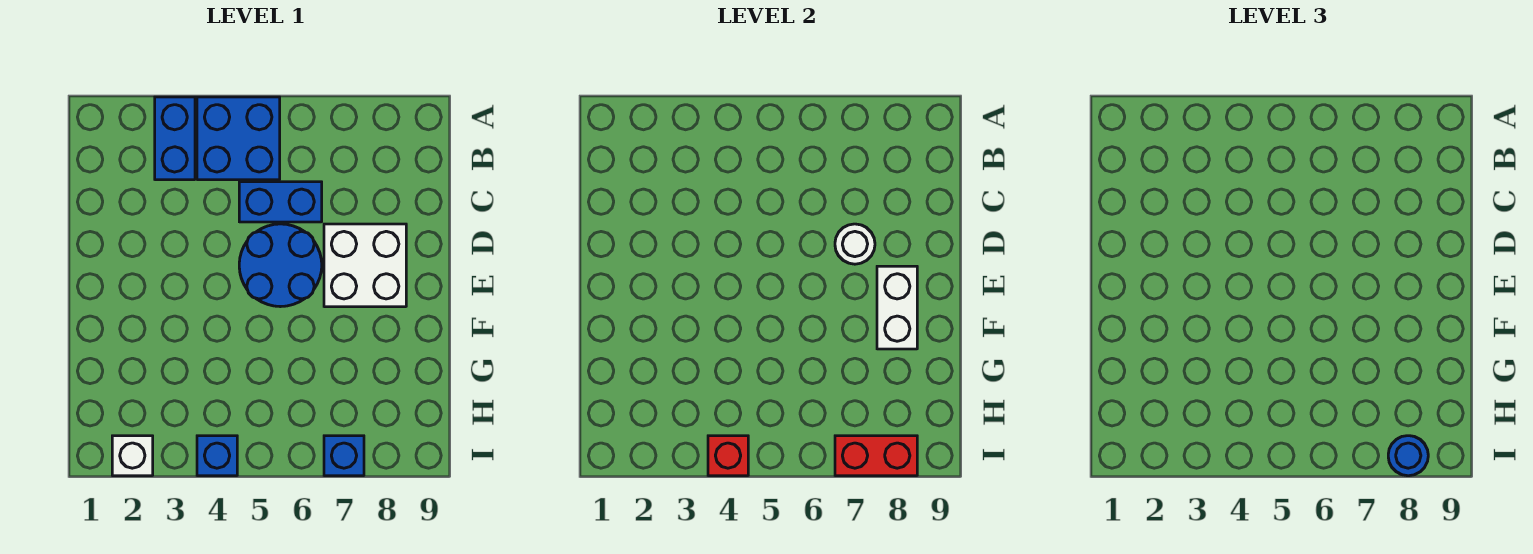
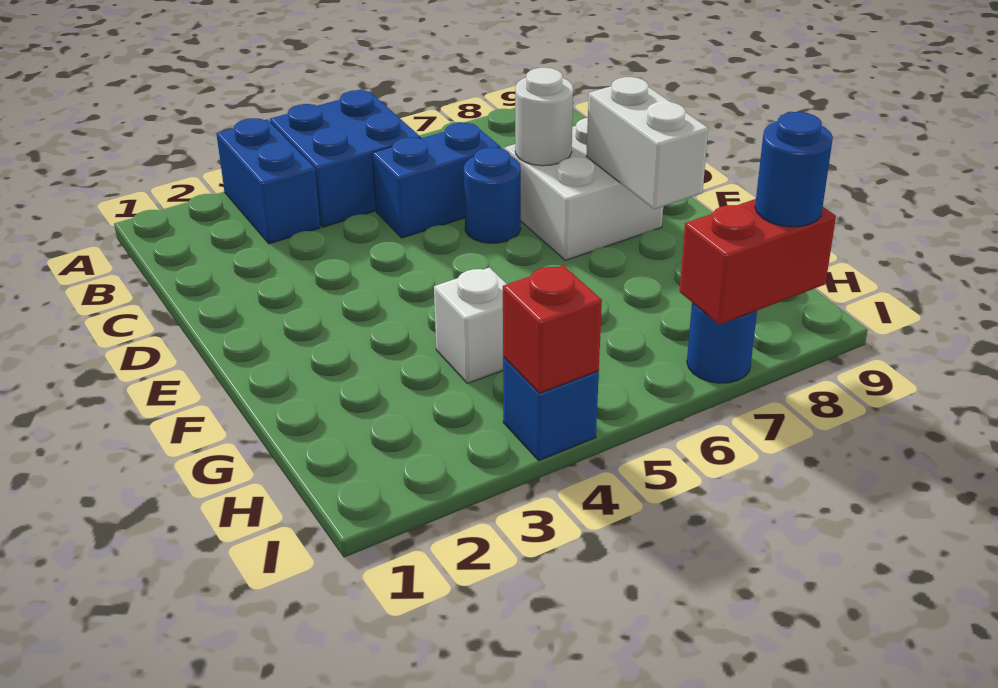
blue 2x2 round brick [239,224,322,307] -> blue 1x1 round brick [464,147,521,243]
white 1x1 brick [112,436,153,476] -> white 1x1 brick moved to [434,267,506,384]
blue 1x1 brick [324,436,364,476] -> blue 1x1 round brick [687,303,757,383]

